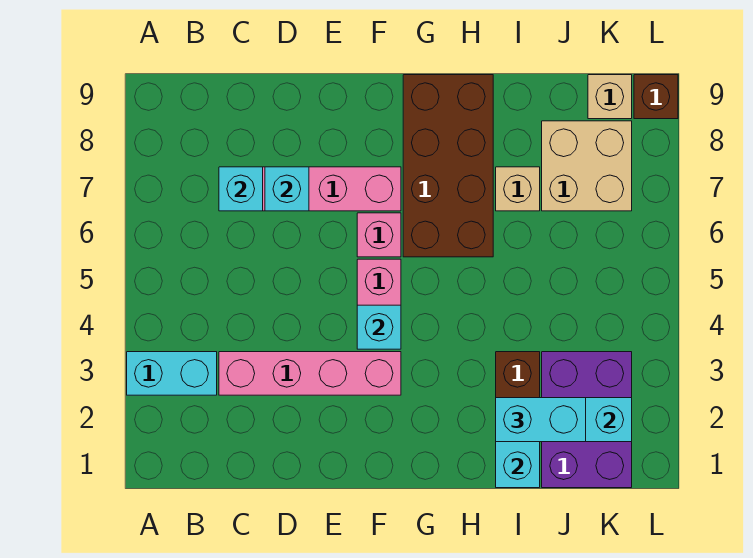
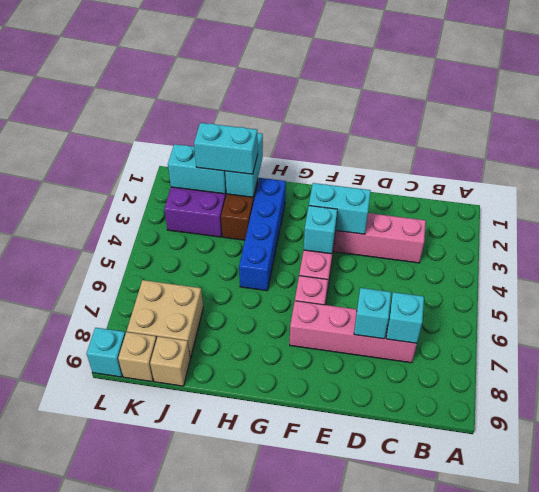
cyan 1x2 brick [127,352,217,395] -> cyan 1x2 brick moved to [309,183,371,234]
brown 2x4 brick [403,75,493,257] -> none
none -> blue 1x4 brick [239,178,286,291]
tan 1x1 brick [496,167,540,211] -> tan 1x1 brick moved to [150,337,190,386]
brown 1x1 brick [634,75,678,119] -> cyan 1x1 brick [87,328,125,377]

